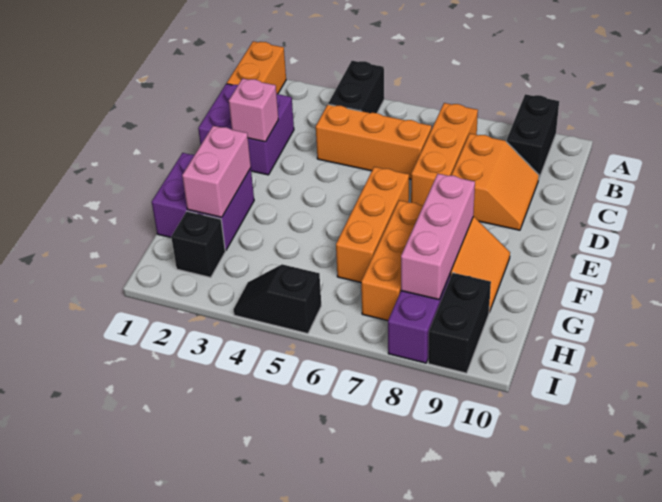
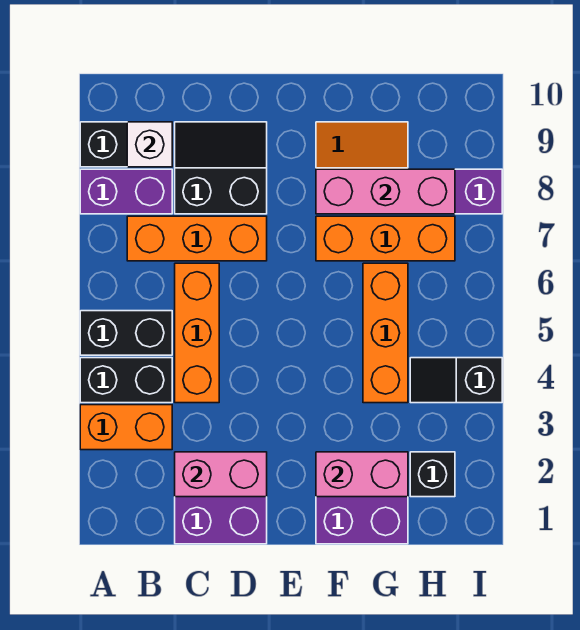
orange 1x2 brick [227,41,286,94] -> orange 1x2 brick moved to [80,405,172,450]
none -> purple 1x2 brick [80,169,172,214]
none -> white 1x1 brick [127,122,172,167]
orange 2x2 slope [451,134,539,230] -> black 2x2 slope [175,122,267,214]
pink 1x1 brick [229,78,278,142] -> pink 1x2 brick [175,452,267,497]
orange 1x3 brick [336,167,409,283] -> orange 1x3 brick turned to [363,263,408,403]
black 1x2 brick [428,273,491,373] -> black 1x2 brick moved to [80,311,172,355]
black 1x2 slope [233,264,321,334] -> black 1x2 slope turned to [410,358,502,403]

